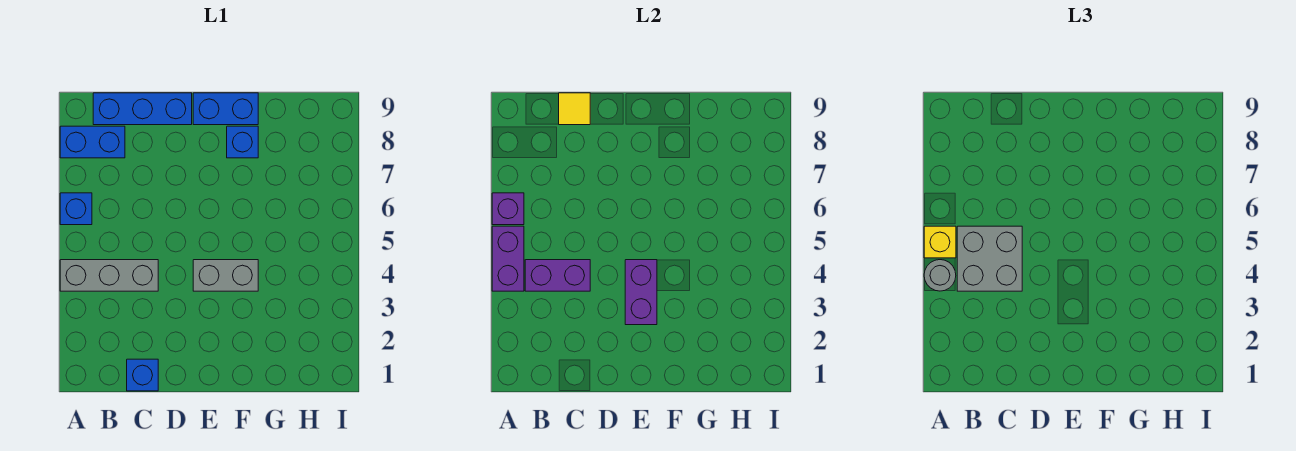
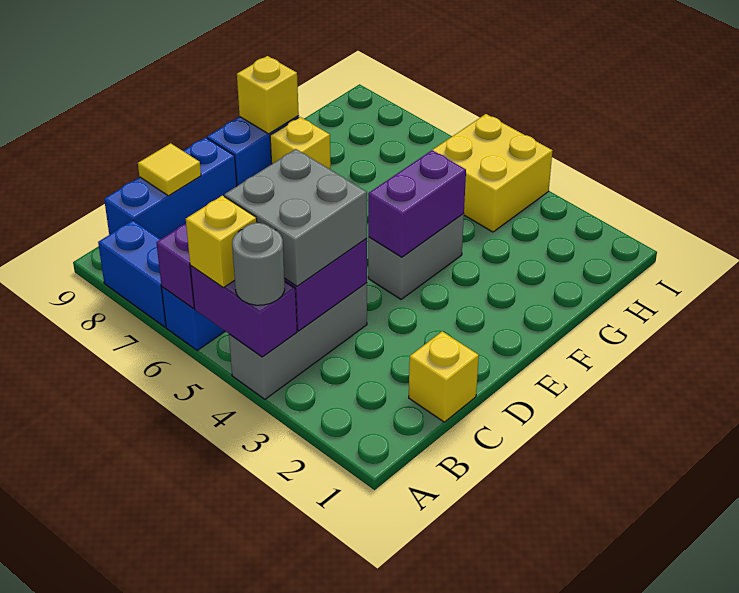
blue 1x2 brick [60,126,125,158] -> blue 1x2 brick turned to [98,221,166,327]
blue 1x1 brick [127,359,158,391] -> yellow 1x1 brick [409,331,479,422]
purple 1x2 brick [625,260,657,325] -> purple 1x2 brick turned to [368,150,466,257]
blue 1x1 brick [227,126,258,158] -> yellow 1x1 brick [270,117,331,170]
none -> yellow 1x1 brick [237,56,299,134]
none -> yellow 2x2 brick [433,114,553,232]

